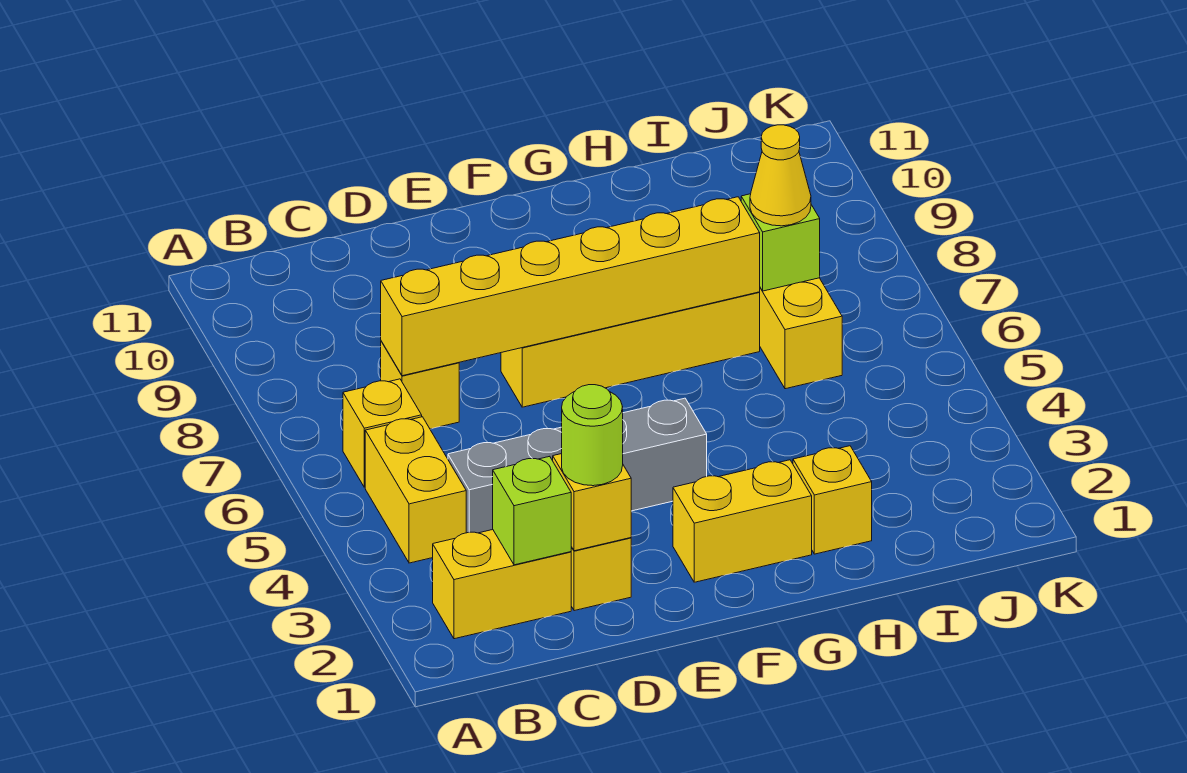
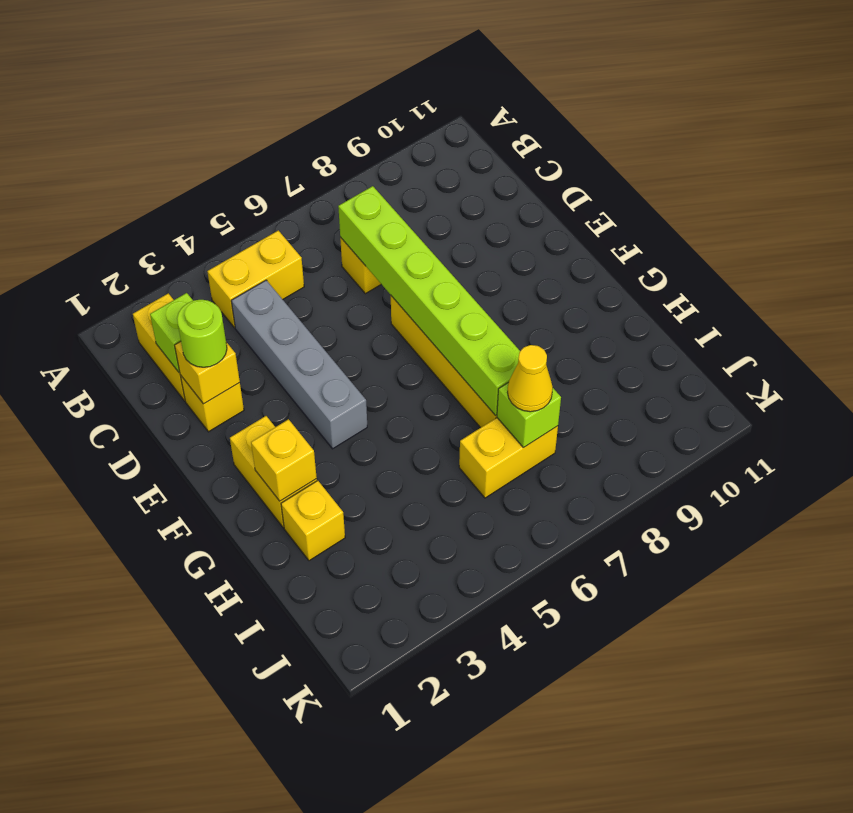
yellow 1x1 brick [343,379,422,487] -> yellow 1x1 brick moved to [251,419,317,501]
yellow 1x6 brick [381,197,760,376] -> lime 1x6 brick [338,186,520,416]

